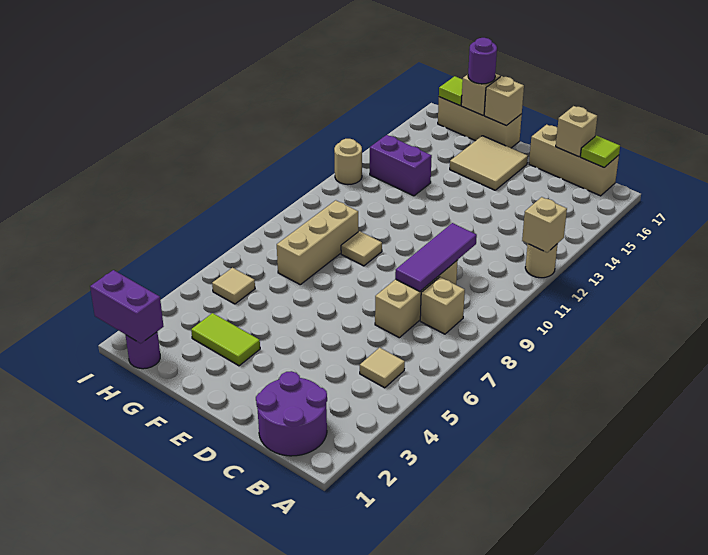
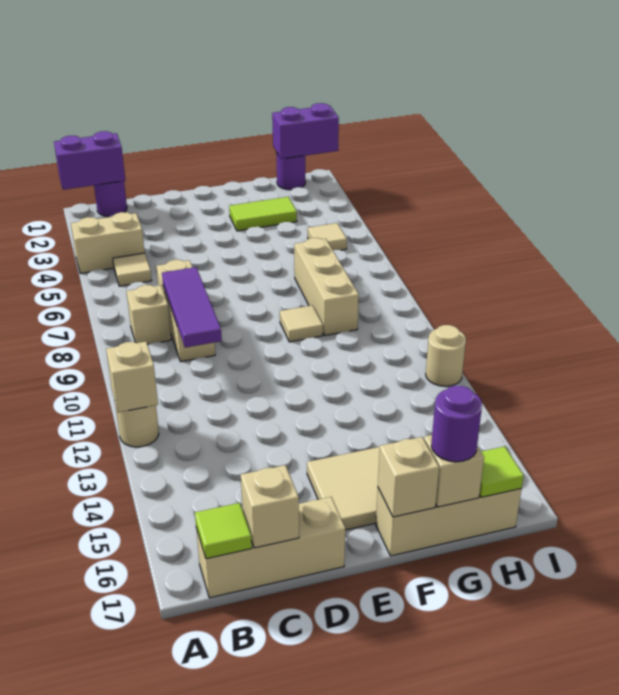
none -> tan 1x2 brick [71,212,145,274]
purple 2x2 round brick [256,371,327,456] -> purple 1x1 round brick [94,181,127,217]
purple 1x2 brick [370,135,432,196] -> purple 1x2 brick moved to [54,131,125,190]

